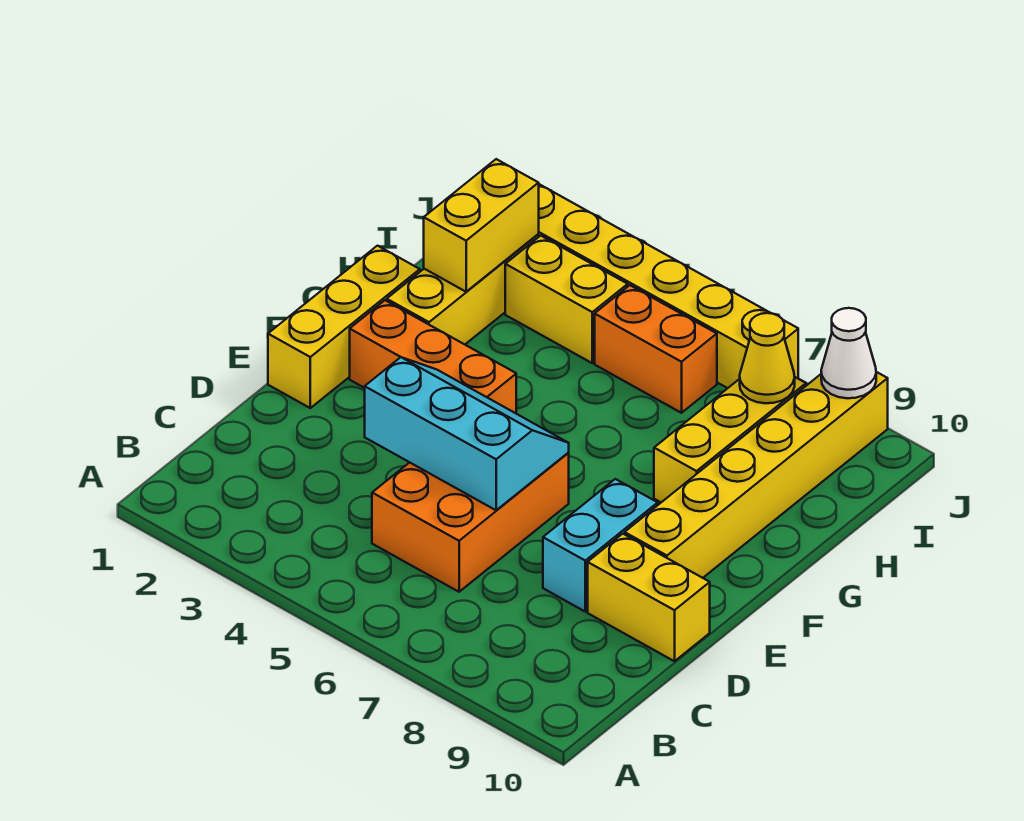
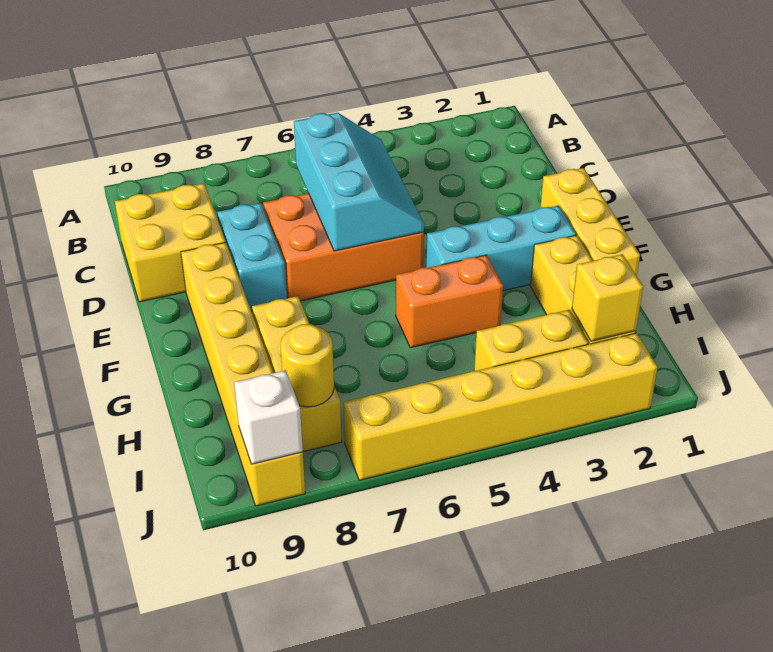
orange 2x3 brick [372,453,569,592] -> orange 2x3 brick turned to [263,193,424,301]
cyan 2x3 slope [365,357,569,510] -> cyan 2x3 slope turned to [294,113,424,251]
yellow 1x2 brick [588,534,710,661] -> yellow 2x2 brick [115,183,226,302]
orange 1x3 brick [350,300,516,413] -> cyan 1x3 brick [426,205,576,291]
yellow 1x2 brick [424,159,539,292] -> yellow 1x1 brick [572,254,643,341]
orange 1x2 brick [595,285,717,413] -> orange 1x2 brick moved to [396,255,503,348]
yellow 1x1 cone [740,313,795,403] -> yellow 1x1 round brick [280,324,334,407]
white 1x1 cone [821,308,876,398] -> white 1x1 brick [234,370,303,464]

